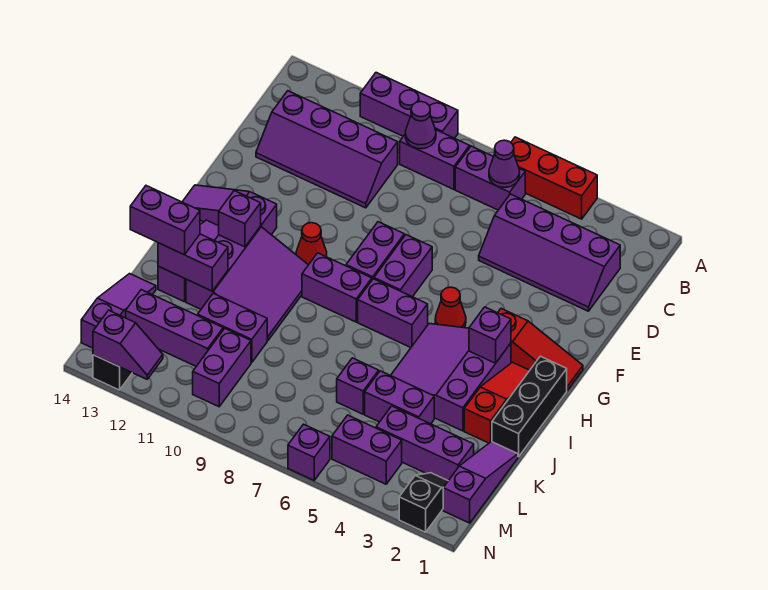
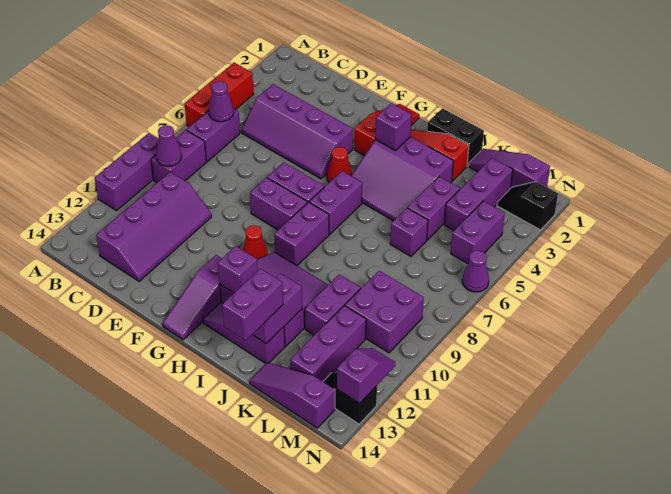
purple 2x4 slope [479,194,620,311] -> purple 2x4 slope turned to [242,84,353,179]
black 1x3 brick [492,356,567,457] -> black 1x2 brick [427,108,484,166]
purple 1x2 brick [193,328,251,407] -> purple 2x2 brick [345,271,424,353]
purple 1x1 brick [288,424,330,480] -> purple 1x1 cone [462,250,489,292]

